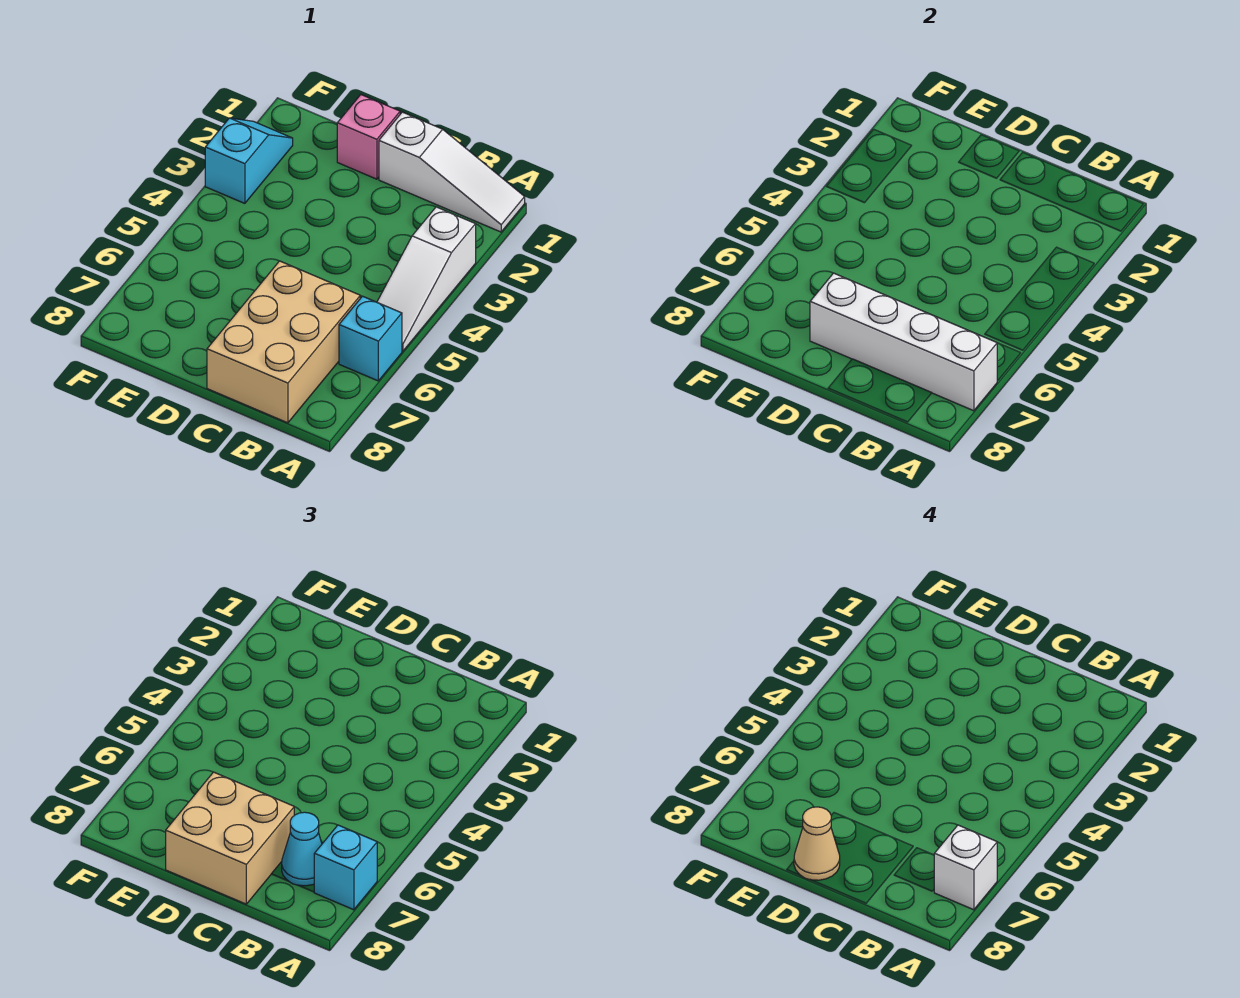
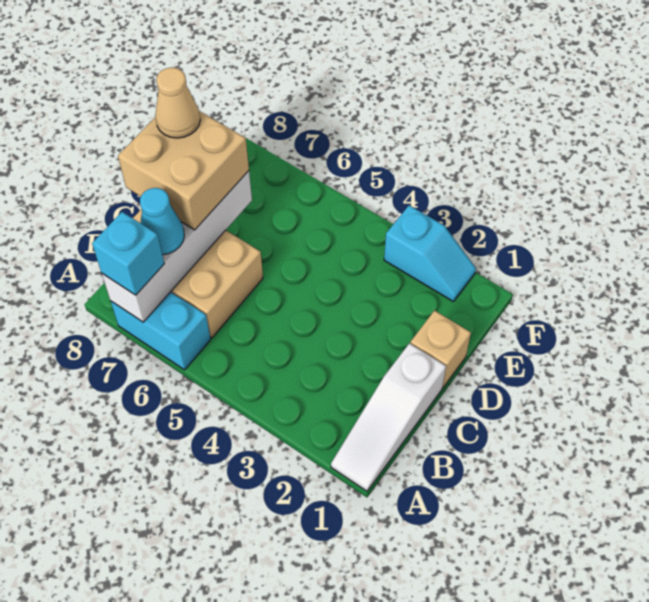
white 1x3 slope [377,207,476,351] -> none
cyan 1x1 brick [339,296,402,381] -> cyan 1x2 brick [111,292,211,370]
white 1x1 brick [934,825,997,910] -> none
pink 1x1 brick [337,95,400,179] -> tan 1x1 brick [410,311,471,388]

